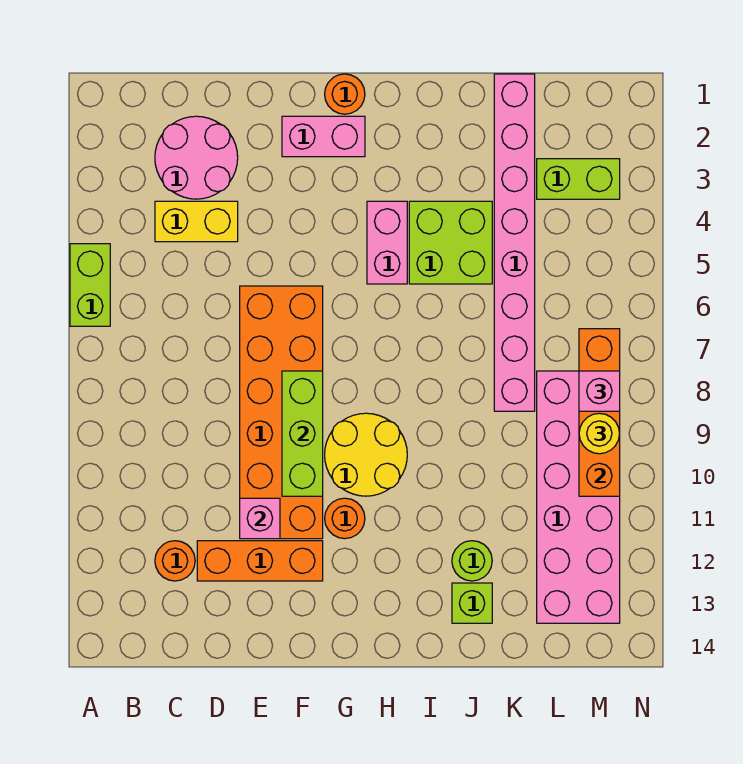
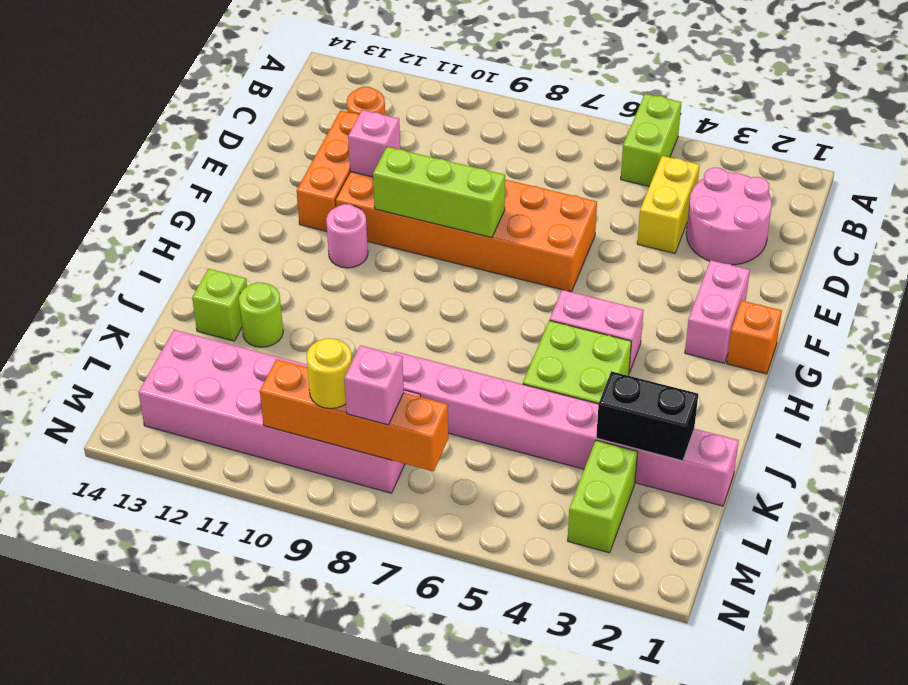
lime 1x2 brick [70,244,110,326] -> lime 1x2 brick turned to [621,94,681,186]
orange 1x1 round brick [325,74,365,114] -> orange 1x1 brick [727,301,782,374]
yellow 2x2 round brick [325,413,407,496] -> none
orange 1x1 round brick [325,498,365,539] -> pink 1x1 round brick [326,204,368,268]
none -> black 1x2 brick [596,371,698,461]

